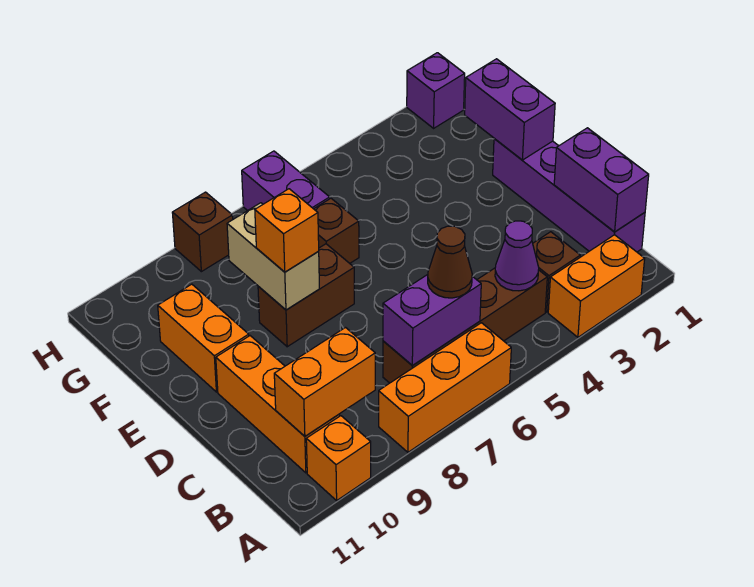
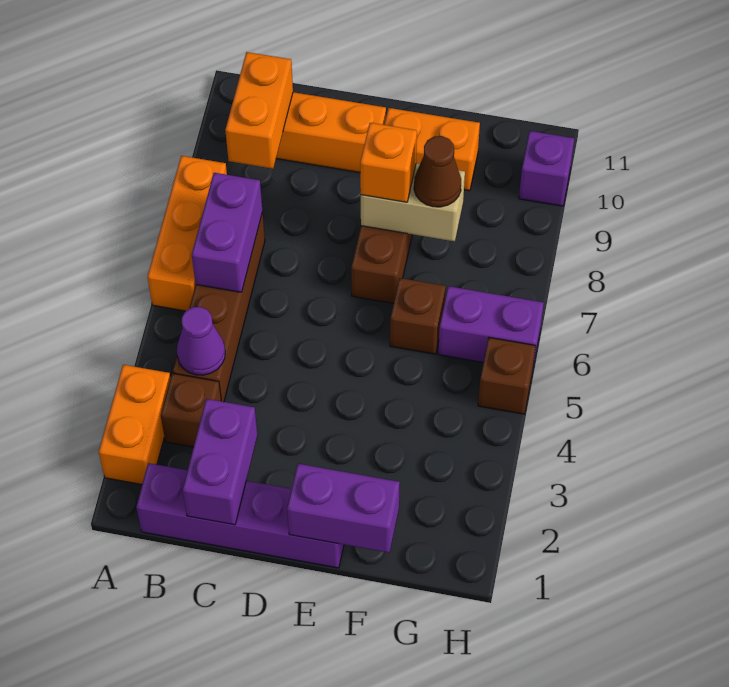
orange 1x1 brick [306,416,371,500] -> none
purple 1x2 brick [554,128,649,232] -> purple 1x2 brick turned to [183,399,257,525]
brown 1x1 cone [428,226,472,298] -> brown 1x1 cone moved to [414,136,461,207]
purple 1x1 brick [407,53,465,128] -> purple 1x1 brick moved to [519,131,574,206]
brown 1x1 brick [172,192,233,272] -> brown 1x1 brick moved to [478,338,536,414]

